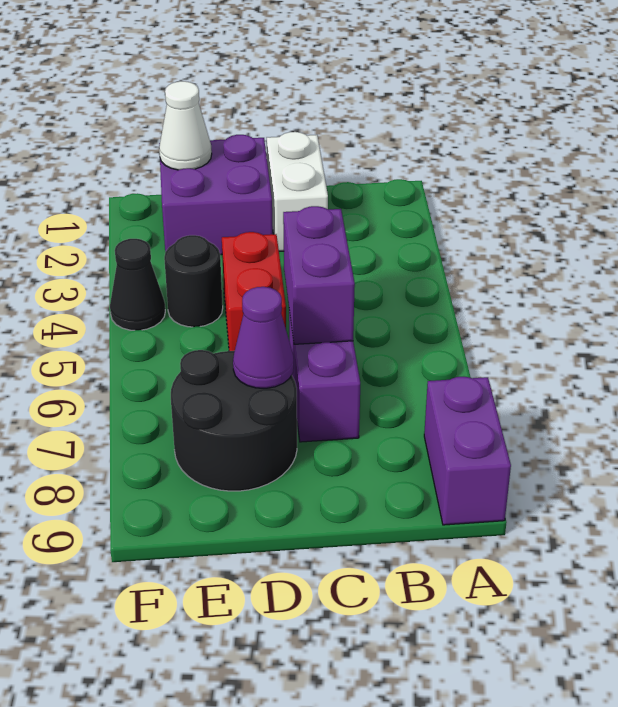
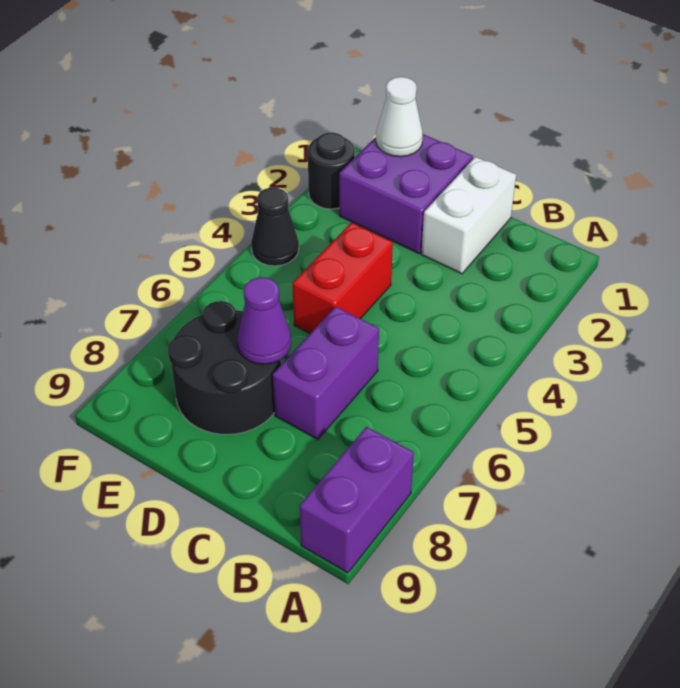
purple 1x2 brick [283,206,355,344] -> none
black 1x1 round brick [164,235,223,327] -> black 1x1 round brick moved to [308,133,354,209]

